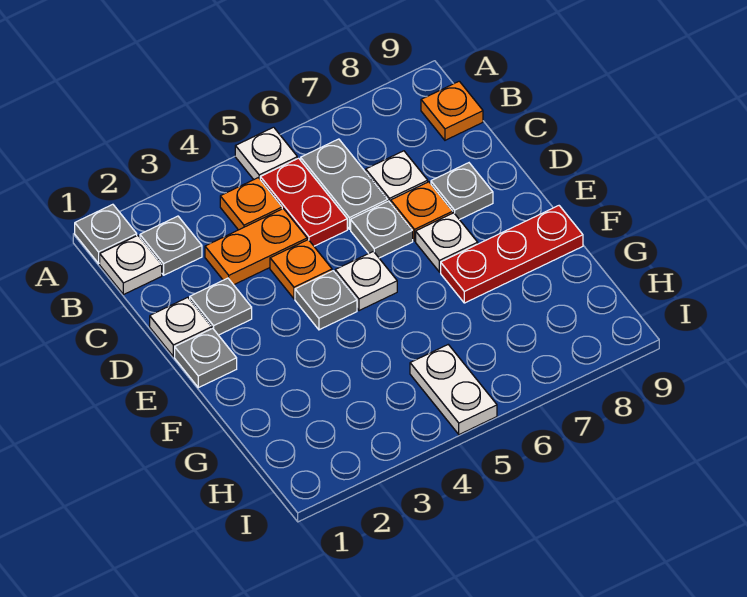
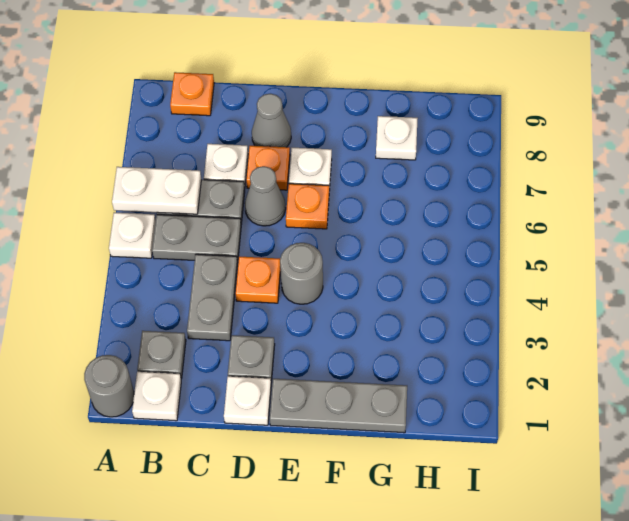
grey 1x1 plate [75,204,137,263] -> grey 1x1 round brick [84,355,134,417]
orange 1x1 plate [220,178,282,230] -> orange 1x1 plate moved to [286,184,329,229]
red 1x2 plate [260,158,347,246] -> grey 1x2 plate [152,215,241,262]
orange 1x2 plate [205,209,307,285] -> grey 1x2 plate [187,254,238,341]
grey 1x1 plate [351,201,413,258] -> grey 1x1 cone [245,166,286,226]
grey 1x1 plate [431,163,493,220] -> grey 1x1 cone [252,94,291,147]
grey 1x1 plate [175,328,237,388] -> grey 1x3 plate [270,379,407,433]
grey 1x1 plate [295,271,357,330] -> grey 1x1 round brick [280,243,323,304]
white 1x1 plate [335,251,397,311] -> white 1x1 plate moved to [376,116,418,160]
red 1x3 plate [441,206,583,303] -> none
white 1x2 plate [410,345,497,435] -> white 1x2 plate moved to [112,167,201,214]

